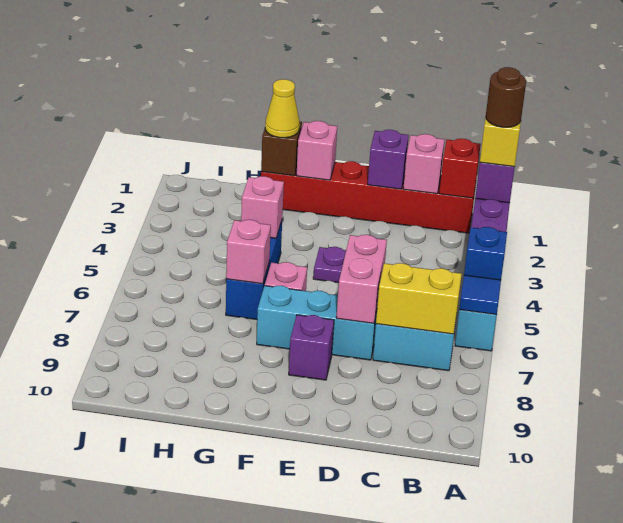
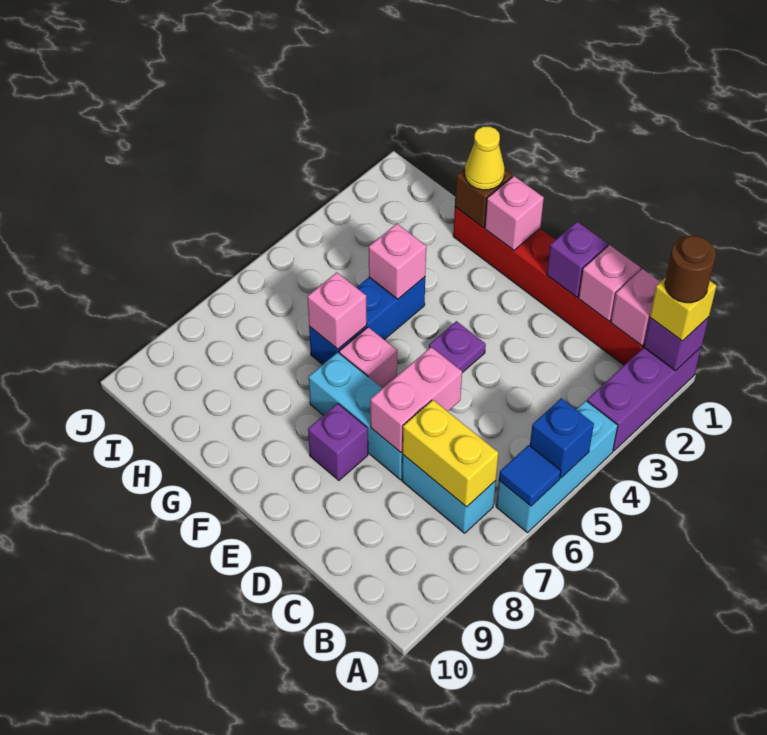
red 1x1 brick [439,139,481,198] -> pink 1x1 brick [611,269,660,346]

